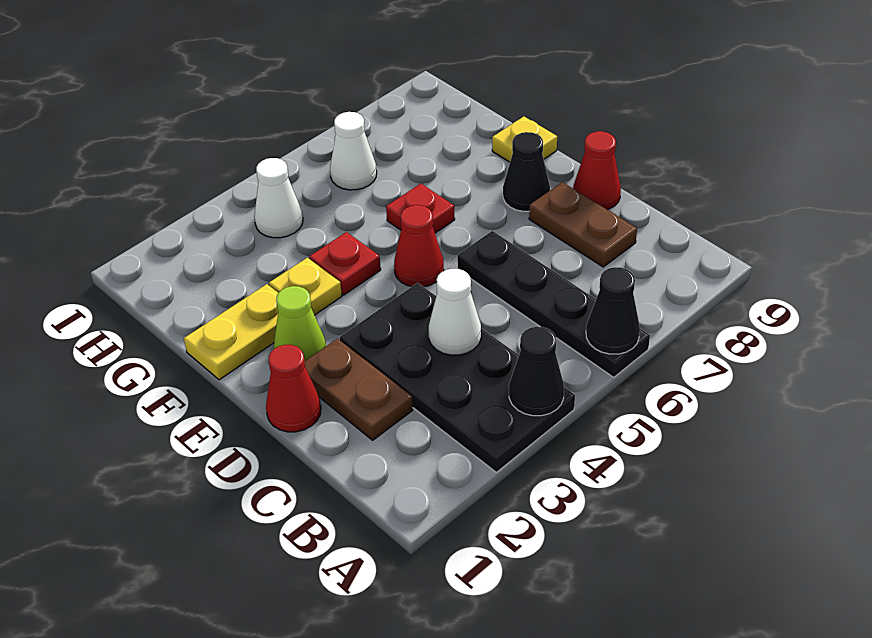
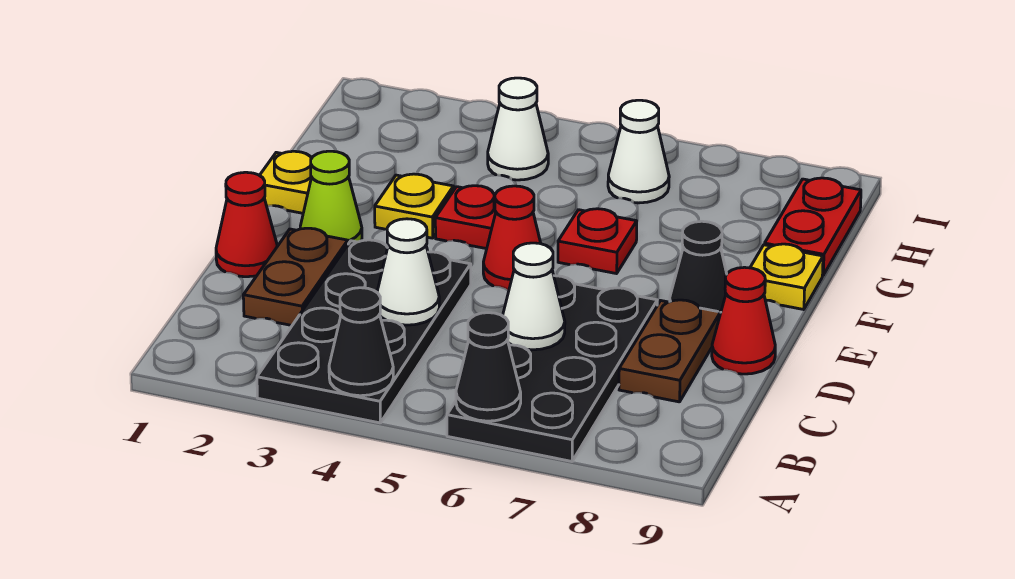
black 1x4 plate [457,231,650,377] -> black 2x4 plate [447,276,657,461]
none -> white 1x1 cone [503,243,565,350]
yellow 1x2 plate [184,284,278,380] -> yellow 1x1 plate [260,151,312,213]
none -> red 1x2 plate [765,178,861,276]

